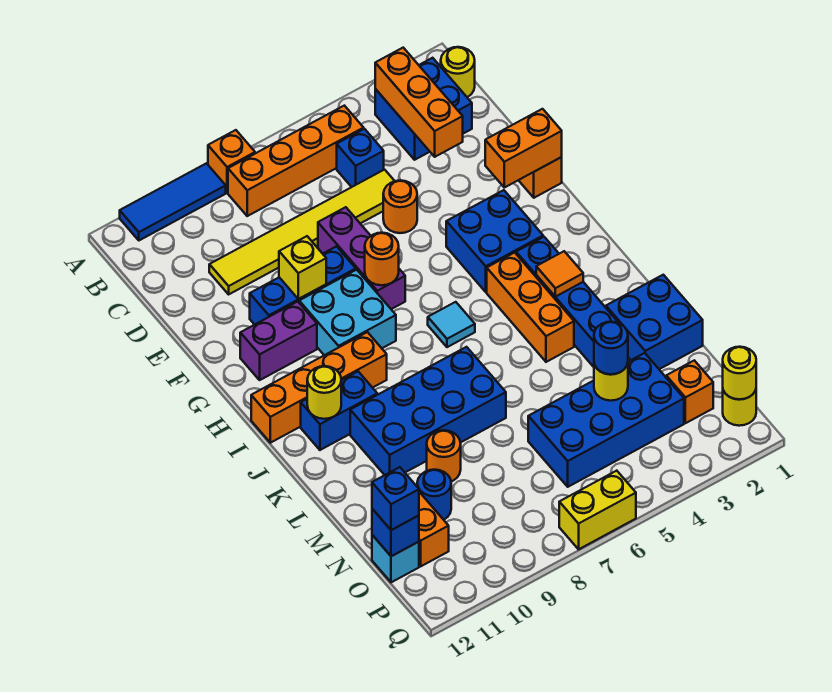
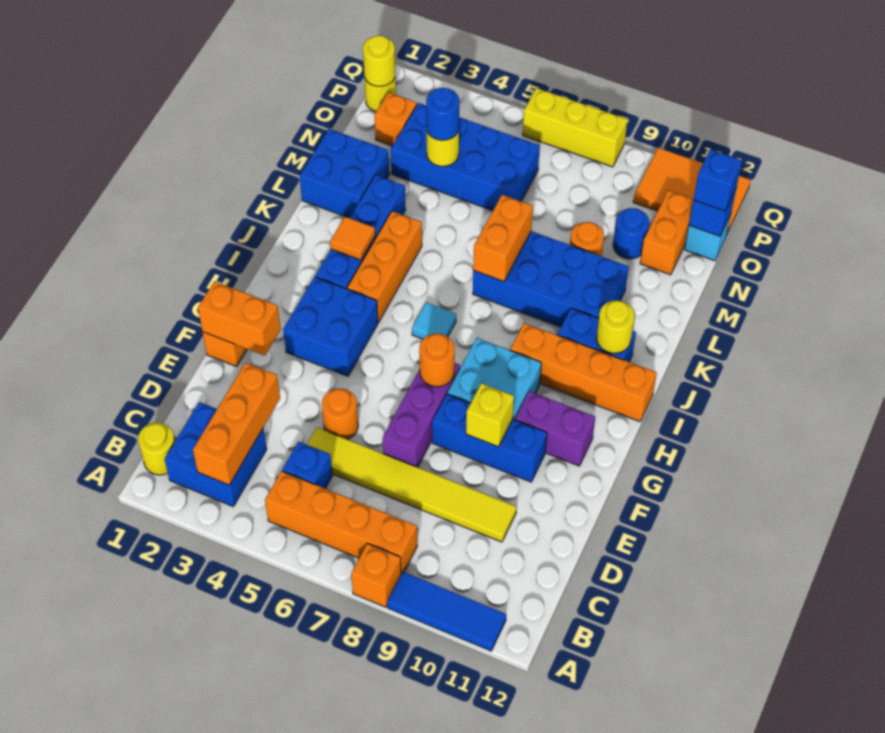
none -> orange 1x2 brick [473,195,533,282]
none -> orange 2x3 tile [633,148,751,234]
yellow 1x2 brick [559,471,636,549] -> yellow 1x3 brick [523,88,627,167]

